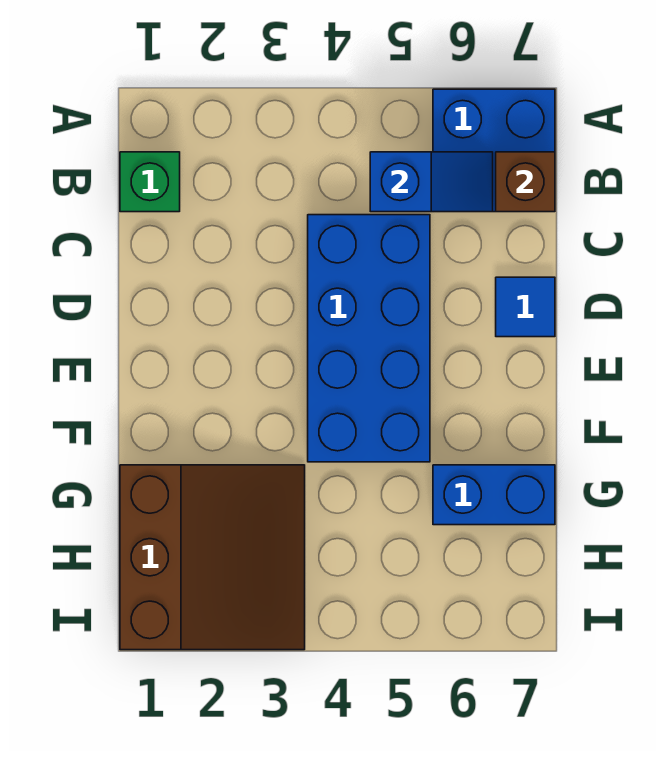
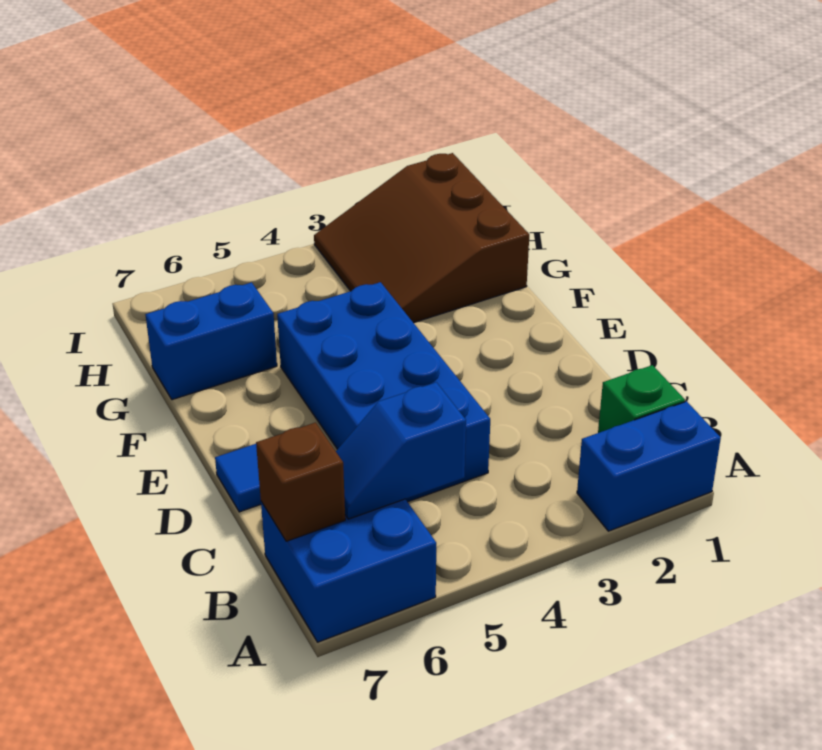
none -> blue 1x2 brick [577,401,721,531]

